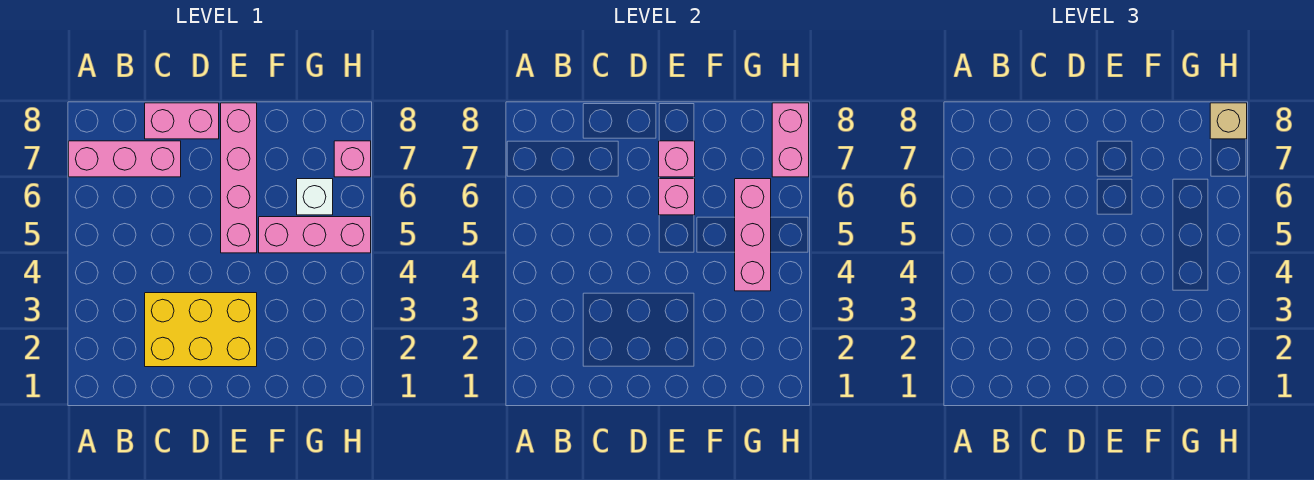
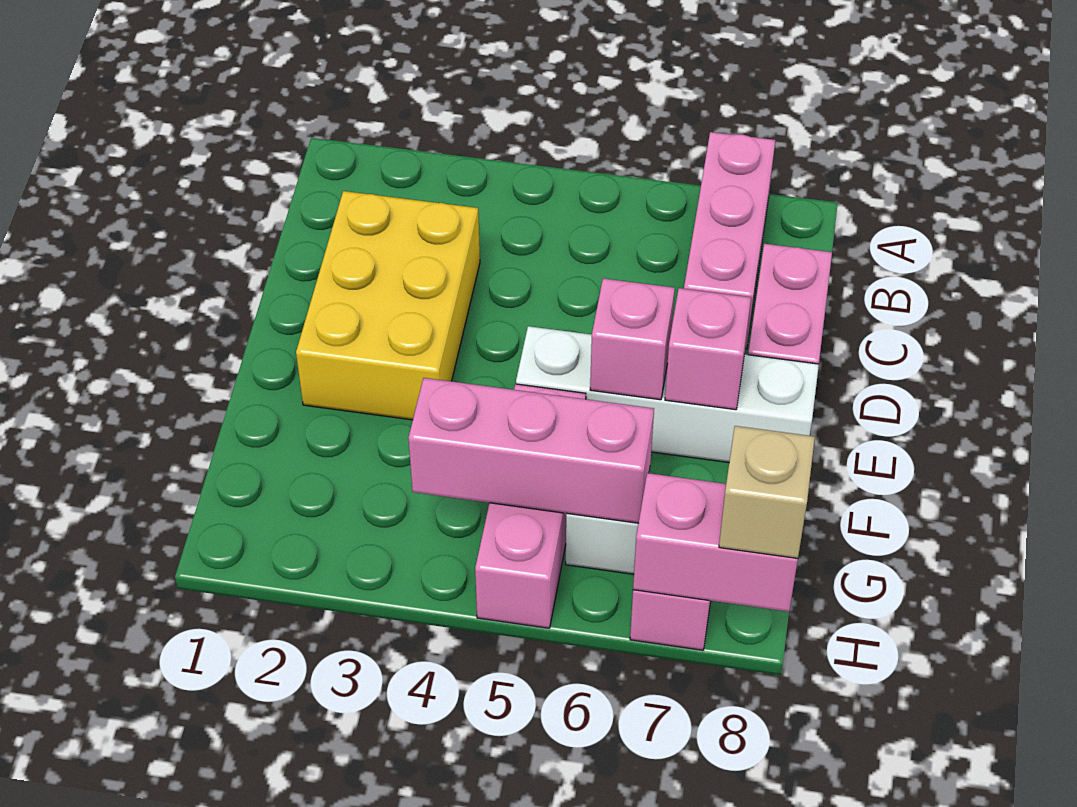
pink 1x4 brick [221,103,257,253] -> white 1x4 brick [516,326,819,462]

